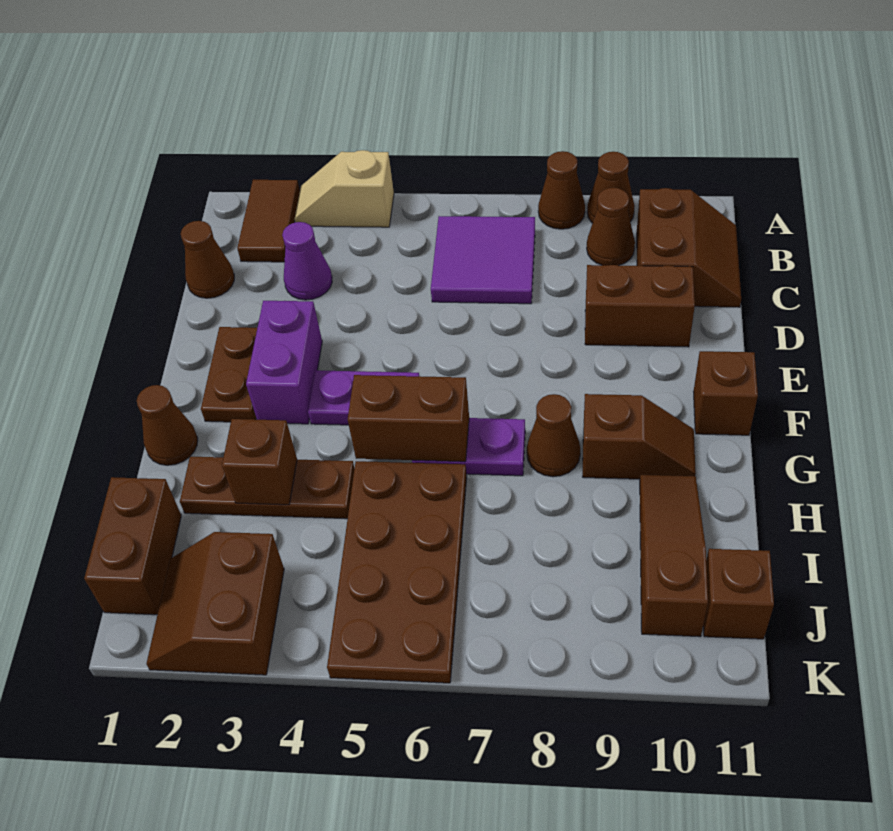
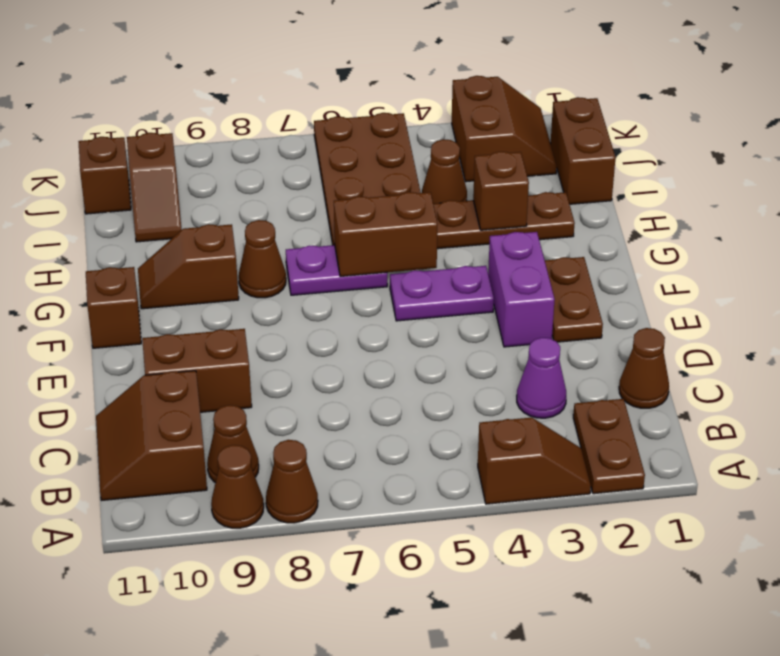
brown 1x2 tile [237,180,300,262] -> brown 1x2 plate [573,399,645,494]
tan 1x2 slope [295,150,394,227] -> brown 1x2 slope [478,417,591,504]
purple 2x2 tile [431,216,535,304] -> none
brown 1x1 cone [137,385,198,465] -> brown 1x1 cone moved to [422,139,467,204]
brown 1x3 slope [640,475,708,637] -> brown 1x2 slope [127,133,182,242]

